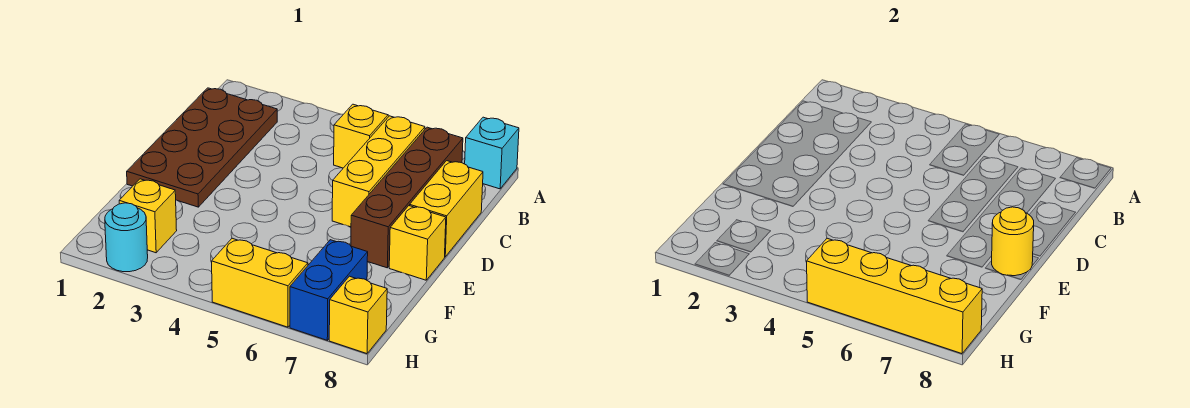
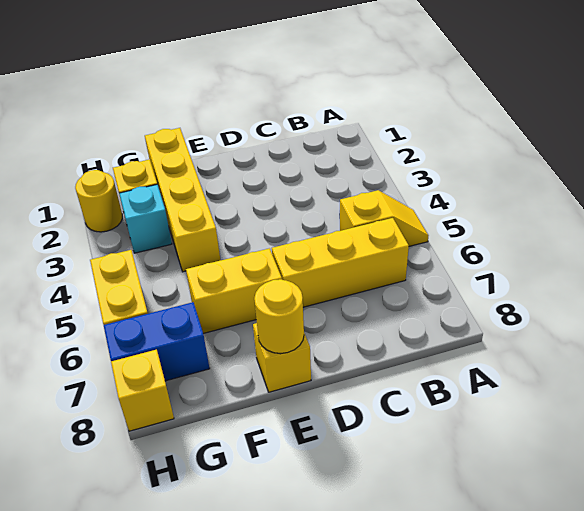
cyan 1x1 brick [465,117,519,189] -> cyan 1x1 brick moved to [119,184,172,253]
brown 2x4 plate [127,88,277,207] -> none
brown 1x4 brick [351,127,463,268] -> none
yellow 1x2 brick [410,161,483,257] -> yellow 1x2 brick moved to [186,248,282,333]
cyan 1x1 round brick [105,203,148,272] -> yellow 1x1 round brick [75,170,122,232]
yellow 1x4 brick [807,238,982,354] -> yellow 1x4 brick moved to [145,128,220,272]

